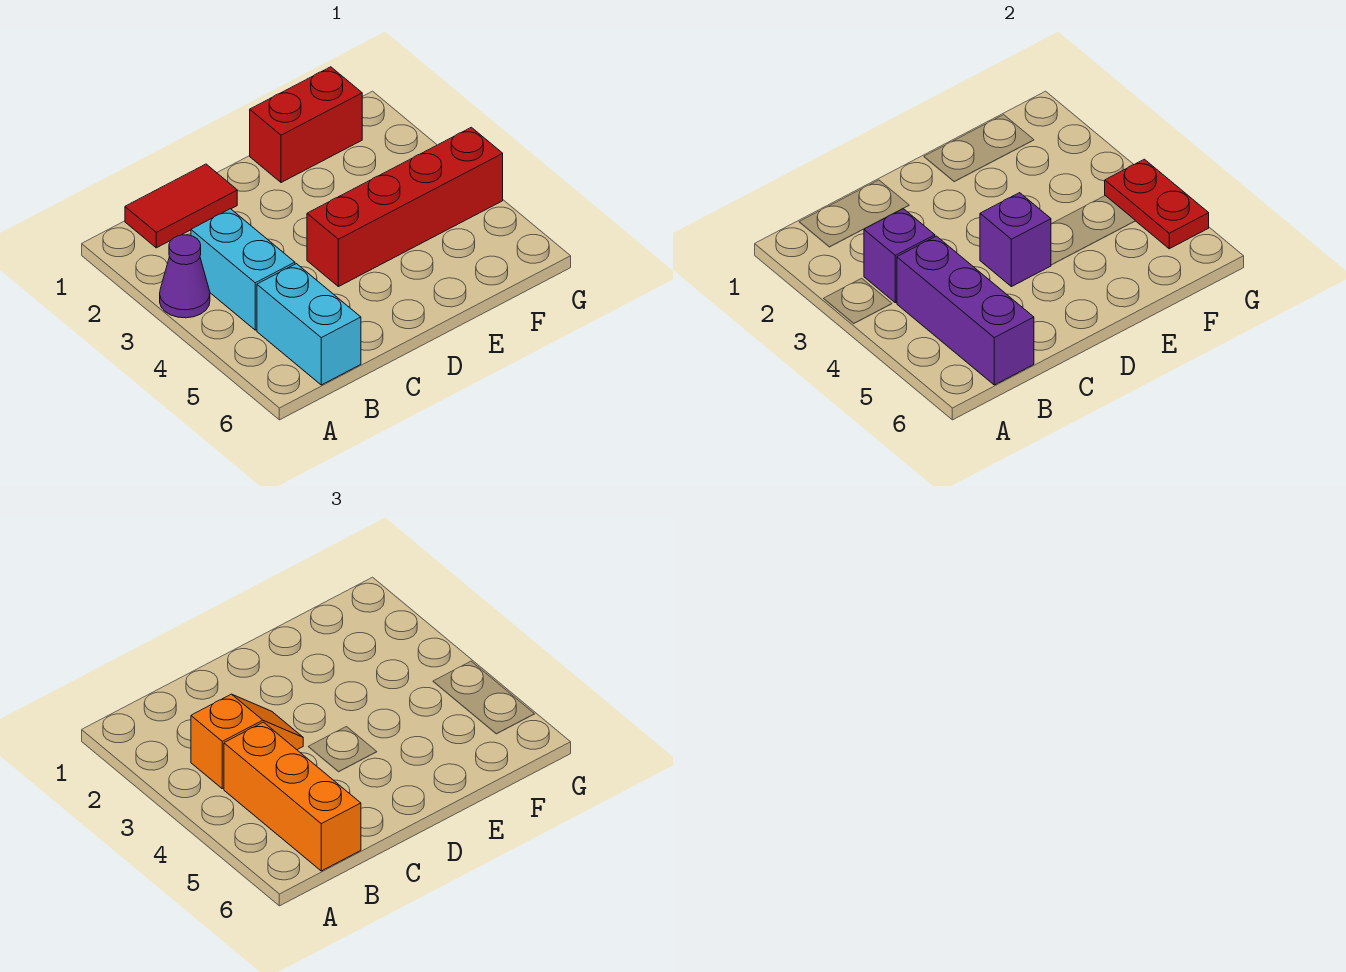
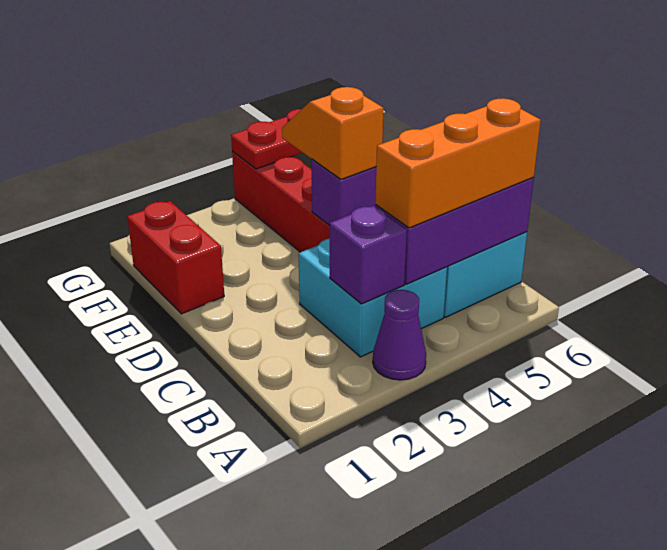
red 1x2 tile [125,164,237,248] -> none
cyan 1x2 brick [191,209,295,330] -> cyan 2x2 brick [299,238,447,357]
orange 1x2 slope [191,694,303,789] -> orange 1x2 slope moved to [282,87,384,179]

